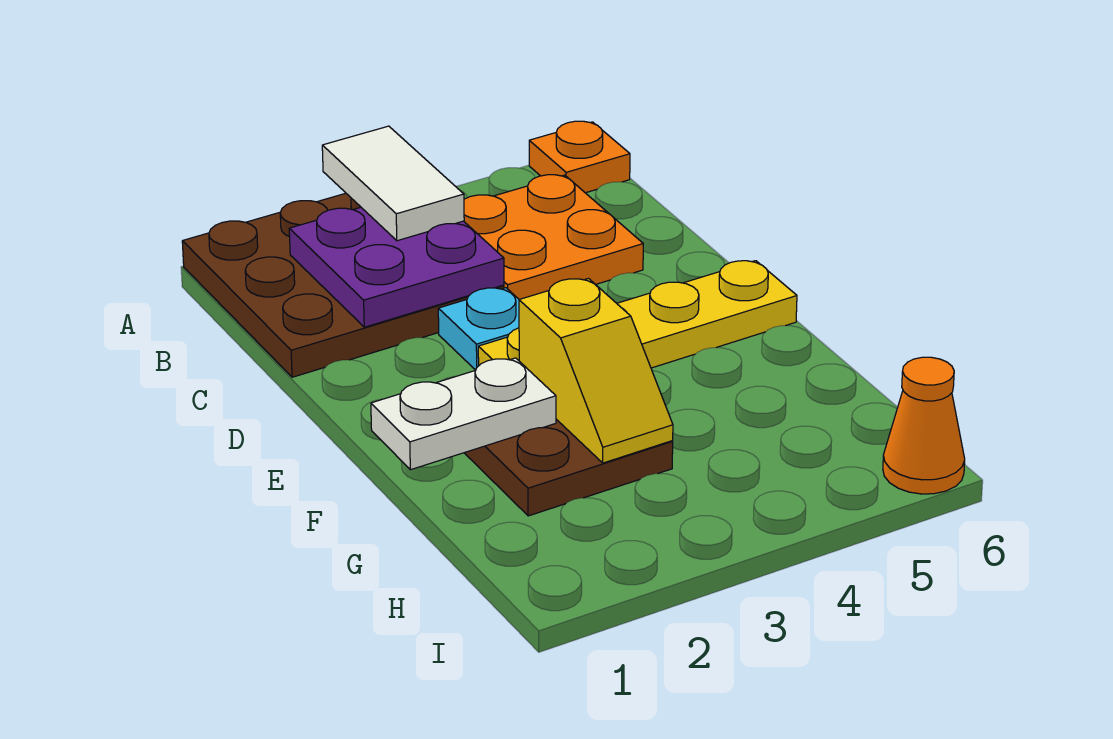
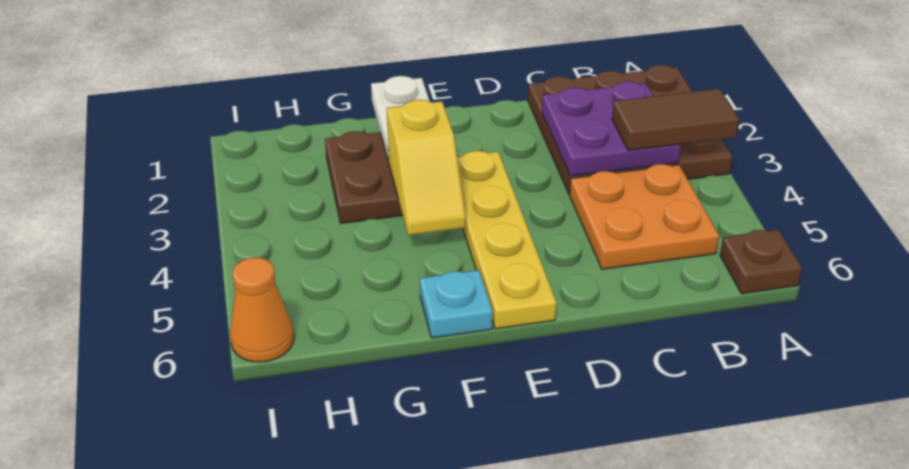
white 1x2 tile [322,126,464,241] -> brown 1x2 tile [612,89,739,150]
orange 1x1 plate [529,121,630,193] -> brown 1x1 plate [720,230,802,294]
cyan 1x1 plate [438,288,519,370] -> cyan 1x1 plate moved to [420,270,493,338]
yellow 1x2 slope [519,279,673,463] -> yellow 1x2 slope turned to [387,100,466,235]

